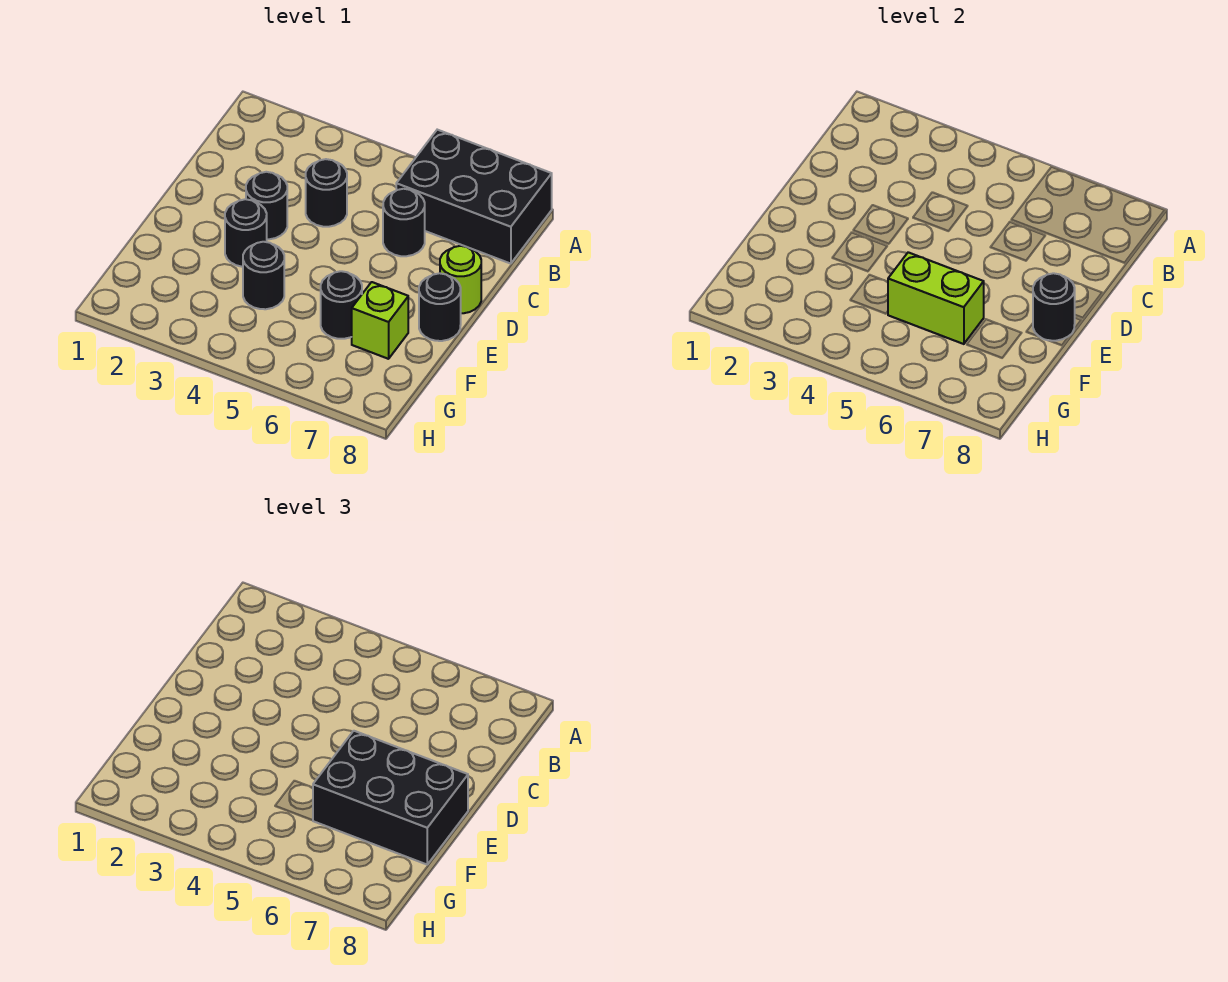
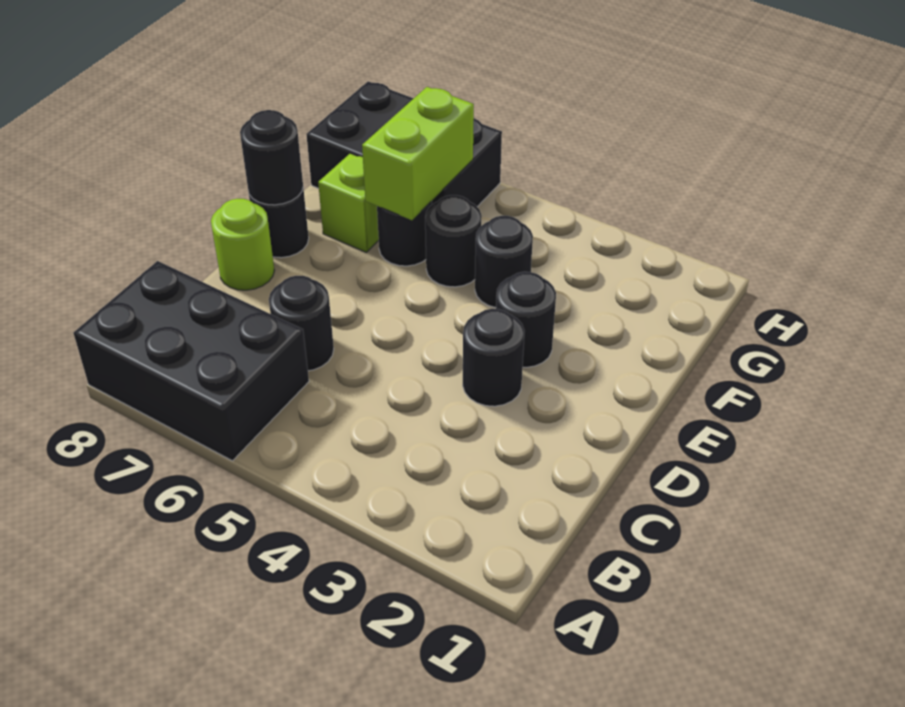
black 1x1 round brick [306,159,347,227] -> black 1x1 round brick moved to [425,195,482,287]
black 2x3 brick [313,731,468,864] -> black 2x3 brick moved to [306,81,502,207]
lime 1x2 brick [888,252,984,344] -> lime 1x2 brick turned to [362,87,474,220]

